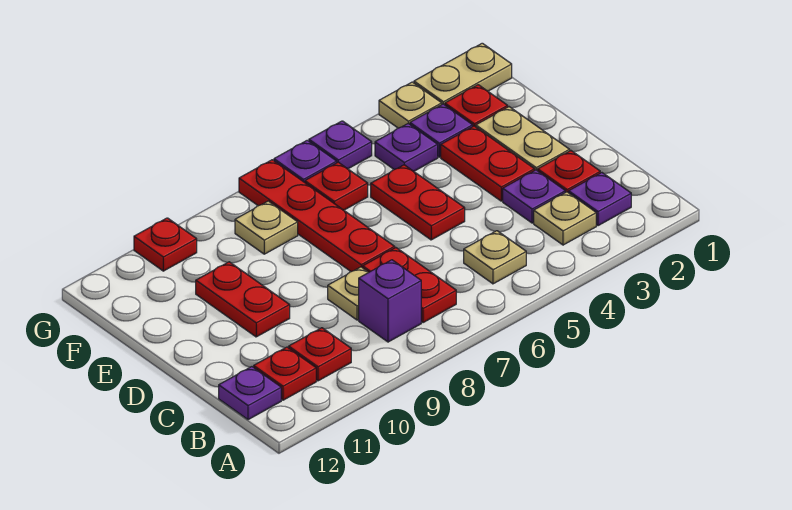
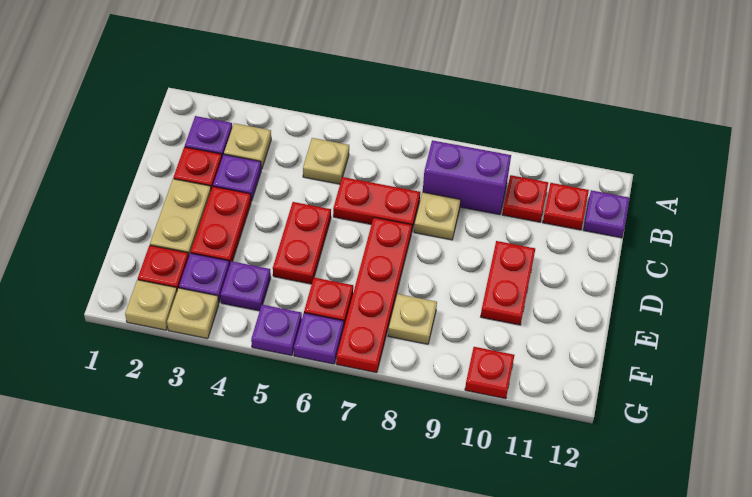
red 1x2 plate [363,248,456,323] -> red 1x2 plate turned to [333,177,420,230]
purple 1x1 brick [359,260,421,342] -> purple 1x2 brick [423,140,511,215]
tan 1x2 plate [414,43,512,105] -> tan 1x1 plate [125,280,177,330]

